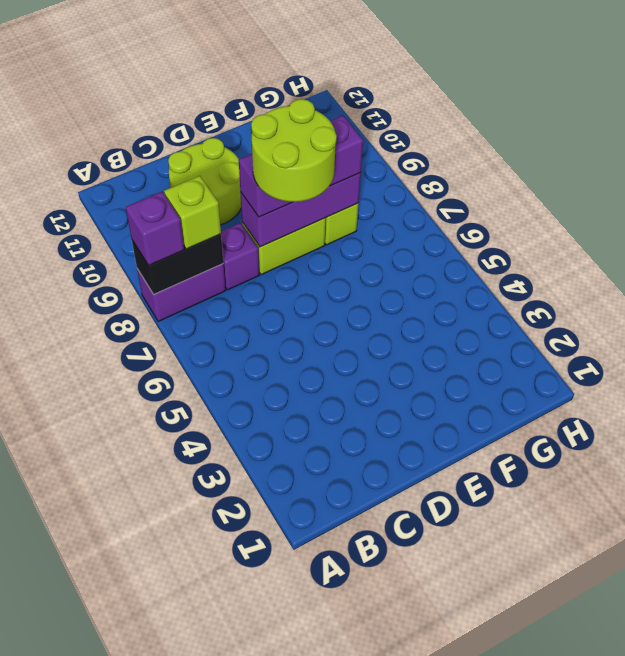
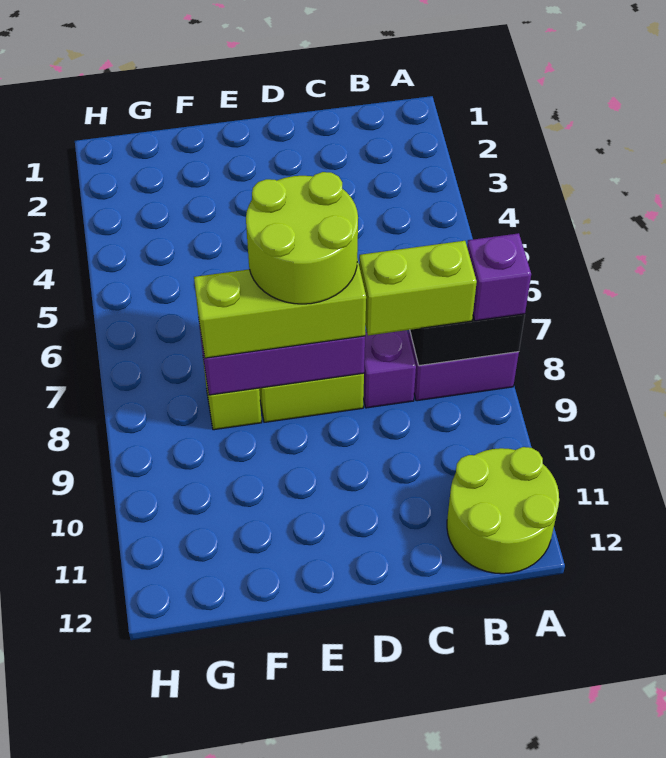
lime 1x1 brick [164,176,221,249] -> lime 1x2 brick [359,241,477,336]
lime 2x2 round brick [168,138,241,225] -> lime 2x2 round brick moved to [447,447,559,574]
purple 1x3 brick [239,116,363,217] -> lime 1x3 brick [194,259,366,358]

